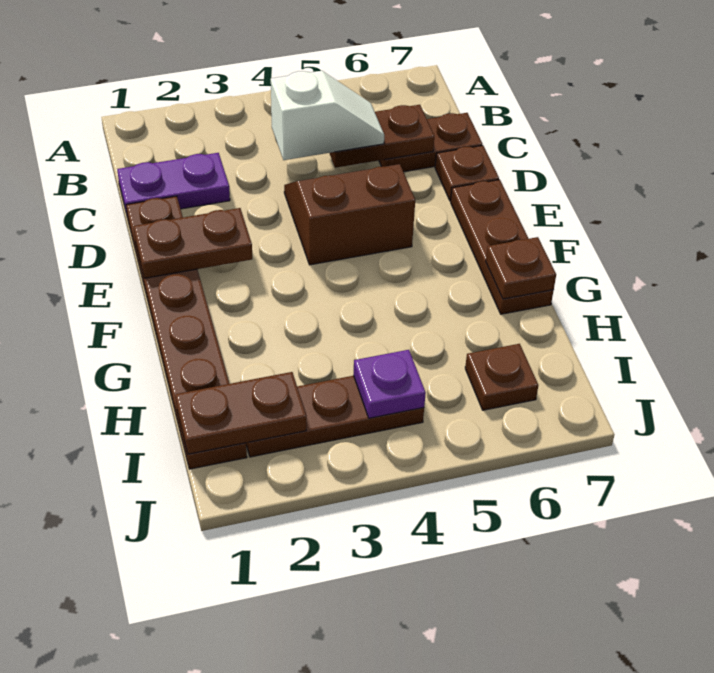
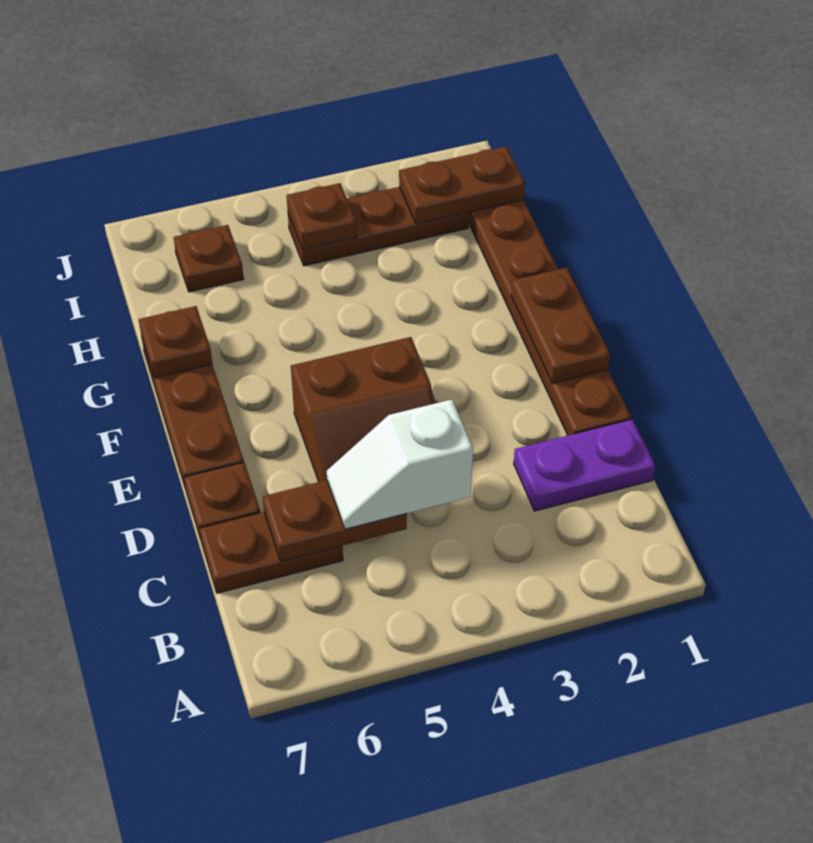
brown 1x2 plate [133,208,252,278] -> brown 1x2 plate turned to [511,268,610,383]
purple 1x1 plate [353,350,426,418] -> brown 1x1 plate [287,183,357,250]

